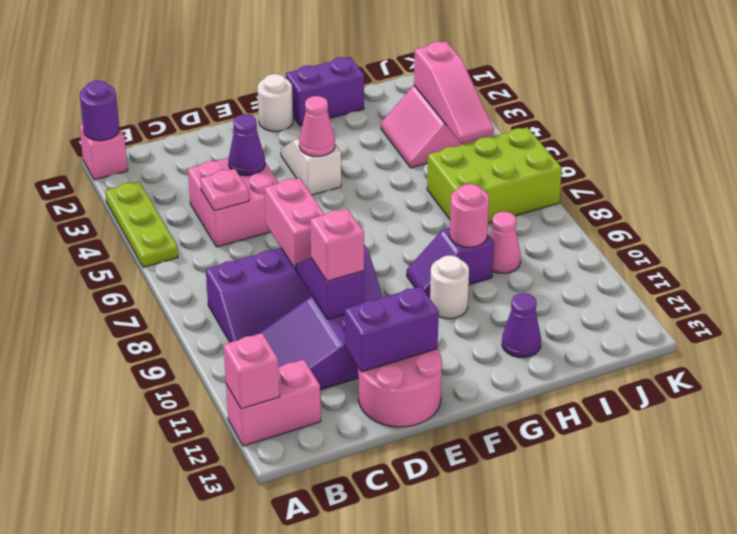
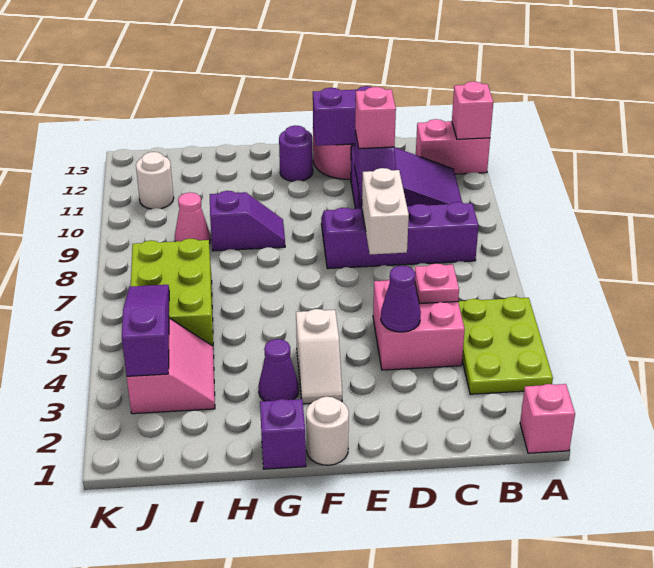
purple 1x1 round brick [80,81,119,141] -> purple 1x1 round brick moved to [279,126,313,181]
lime 1x3 plate [105,182,178,267] -> lime 2x3 plate [458,297,553,394]
pink 1x2 brick [264,178,325,270] -> white 1x2 brick [362,168,409,255]
pink 1x1 cone [299,96,335,156] -> none
purple 1x2 brick [286,57,364,126] -> purple 1x1 brick [260,399,306,469]
white 1x1 round brick [430,255,469,319] -> white 1x1 round brick moved to [136,152,174,209]
pink 1x1 round brick [450,184,489,247] -> none
purple 1x1 cone [502,293,541,358] -> purple 1x1 cone moved to [258,339,299,401]
lime 2x3 brick [427,127,562,223] -> lime 2x3 brick turned to [131,239,213,346]
pink 1x3 slope [414,41,494,144] -> purple 1x3 slope [122,285,169,376]

